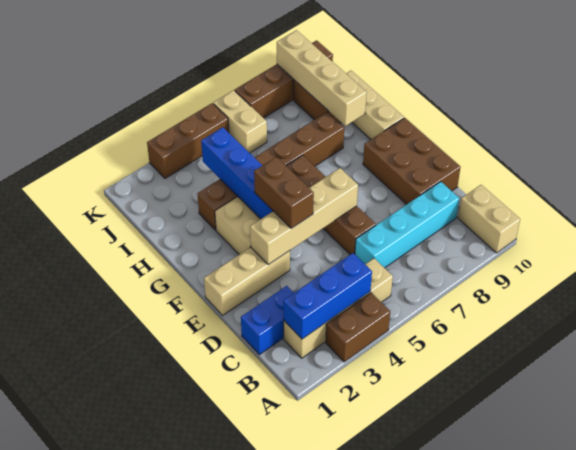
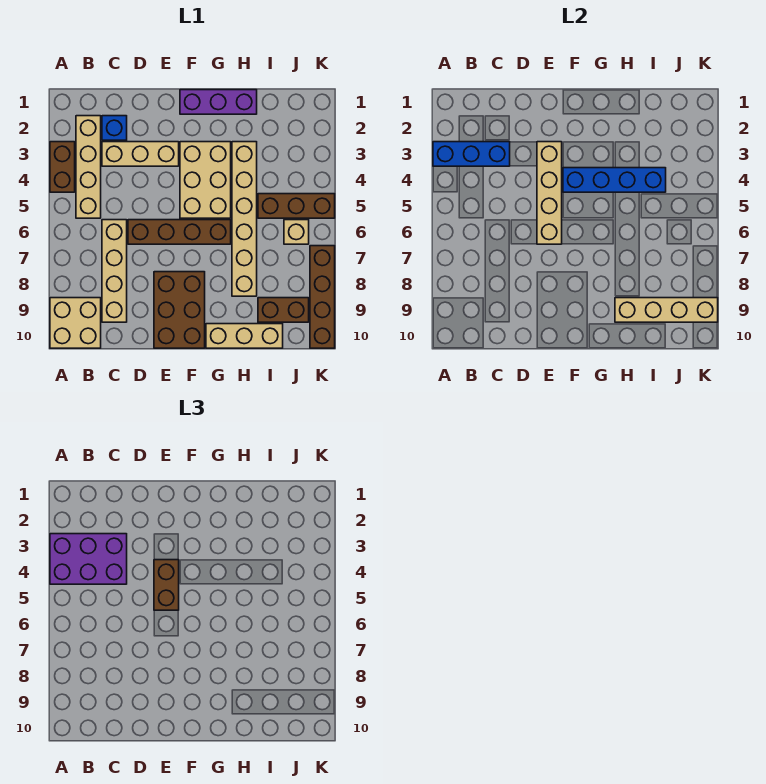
none -> purple 2x3 brick [50,534,127,584]
tan 1x2 brick [458,185,520,253] -> tan 2x2 brick [50,298,101,348]
blue 1x3 brick [283,253,372,339] -> blue 1x3 brick turned to [433,142,510,166]
blue 1x2 brick [241,286,294,355] -> blue 1x1 brick [102,116,127,140]
cyan 1x4 brick [355,182,459,268] -> tan 1x4 brick [102,220,127,322]
brown 2x3 brick [363,118,460,204] -> brown 2x3 brick turned to [154,272,205,348]
tan 1x3 brick [204,247,290,315] -> tan 1x3 brick turned to [102,142,179,166]
brown 1x2 brick [254,157,314,228] -> brown 1x2 brick turned to [154,560,179,610]
none -> purple 1x3 brick [180,90,257,114]
brown 1x6 brick [198,112,344,230] -> tan 1x6 brick [232,142,257,296]
tan 1x2 brick [213,90,267,153] -> tan 1x1 brick [284,220,309,244]
brown 1x3 brick [147,103,229,178] -> brown 1x3 brick turned to [258,194,335,218]

